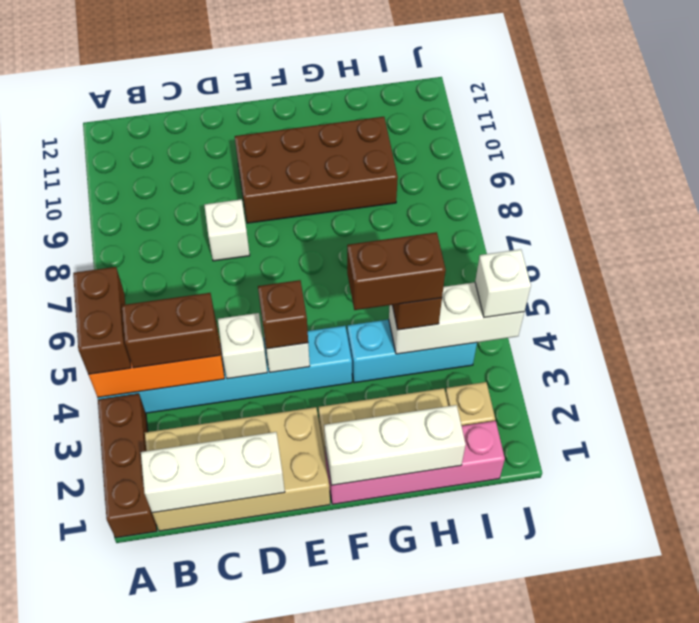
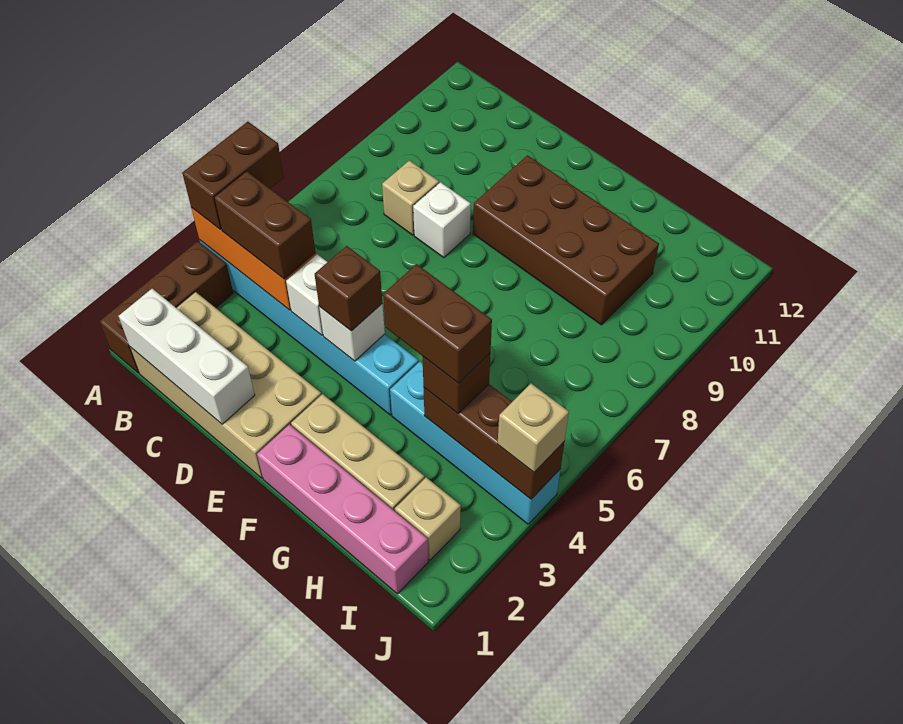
none -> tan 1x1 brick [382,161,439,235]
white 1x3 brick [324,405,466,485] -> none
cyan 1x3 brick [347,319,477,383] -> cyan 1x4 brick [390,362,561,524]
white 1x3 brick [389,282,524,354] -> brown 1x3 brick [424,384,565,499]
white 1x1 brick [475,249,531,317] -> tan 1x1 brick [498,384,569,472]

